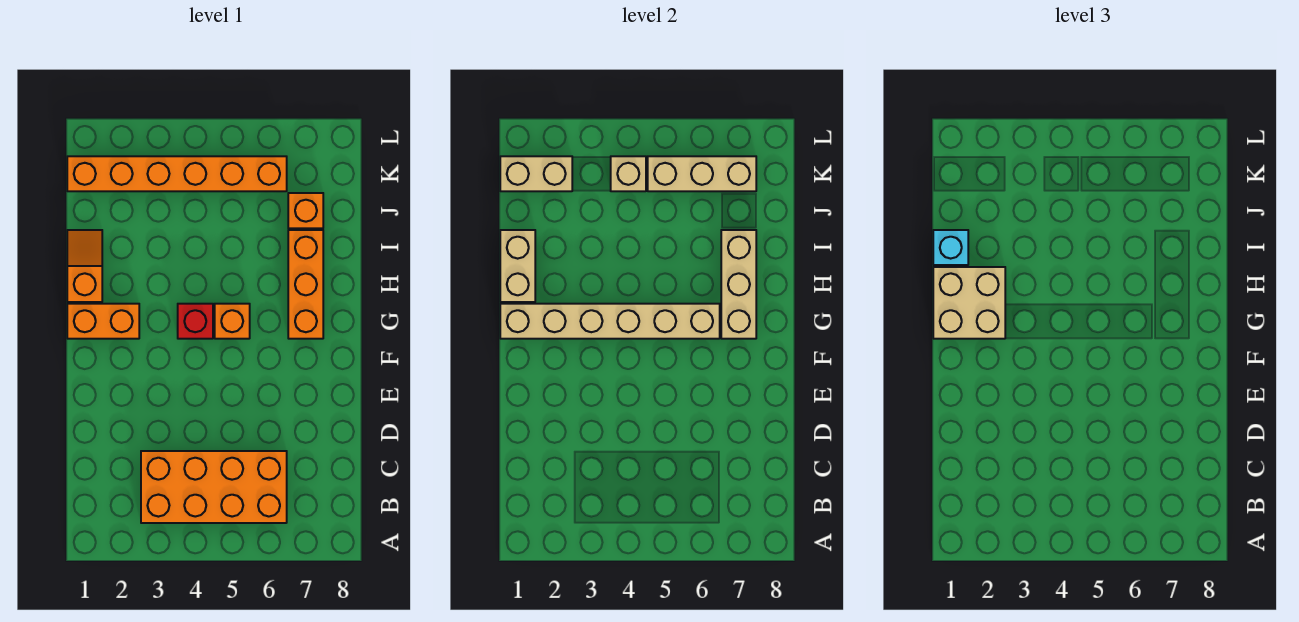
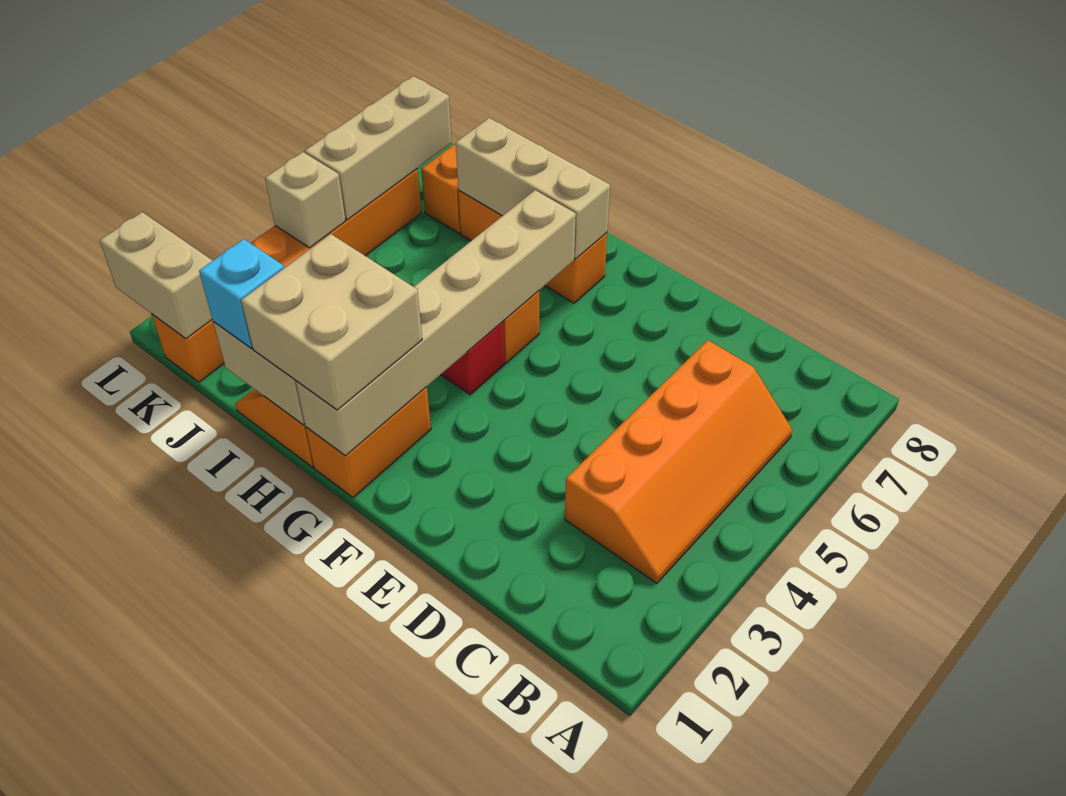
orange 2x4 brick [141,451,287,523] -> orange 2x4 slope [565,340,792,583]
tan 1x2 brick [500,156,572,191] -> tan 1x2 brick turned to [100,212,213,338]

